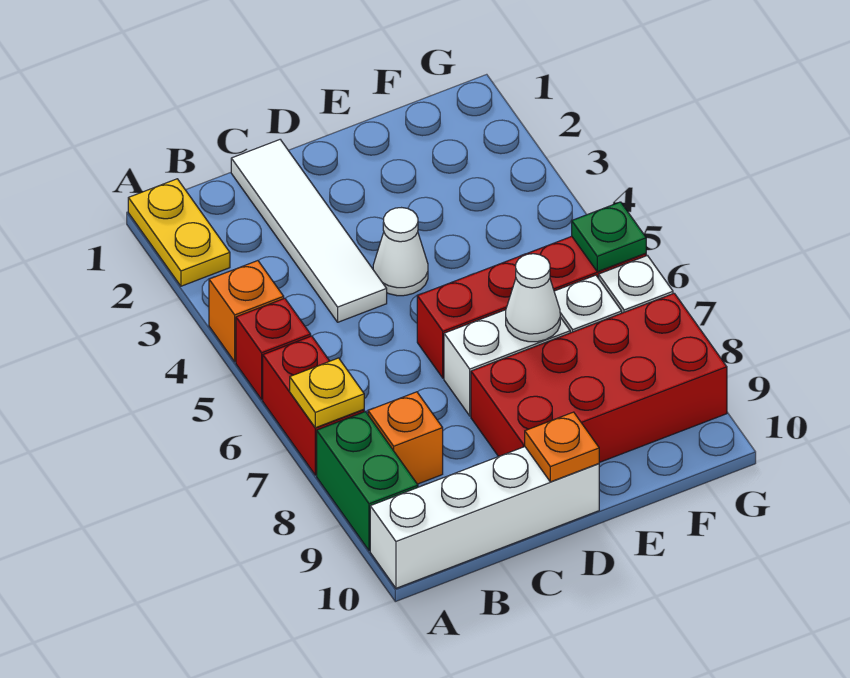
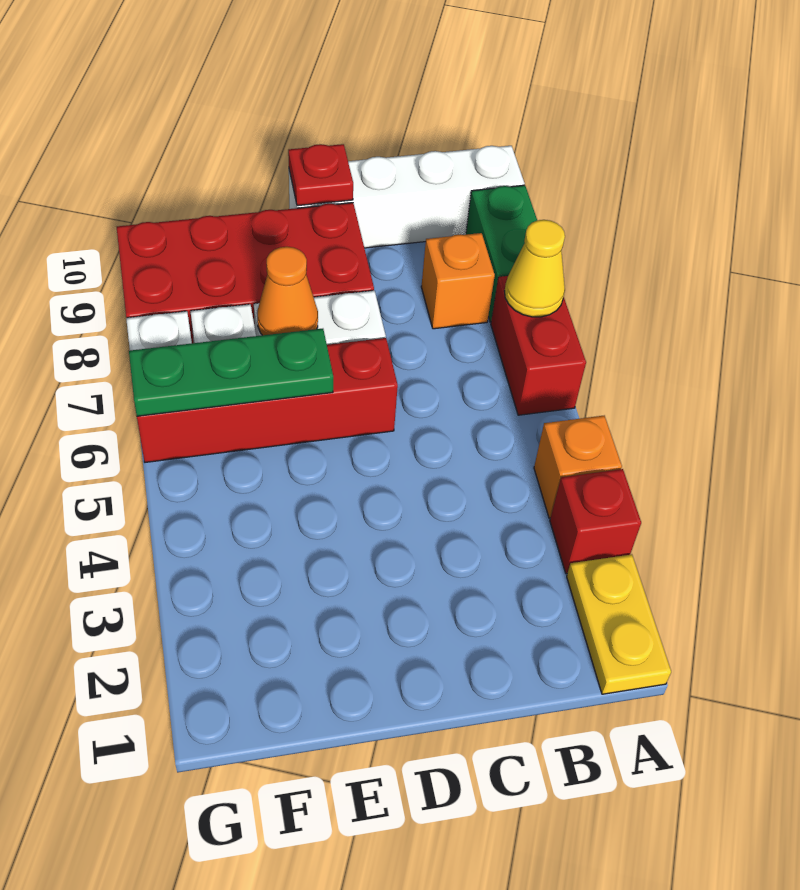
red 1x1 brick [236,298,311,399] -> red 1x1 brick moved to [550,469,641,574]
yellow 1x1 plate [290,358,364,428] -> yellow 1x1 cone [505,220,565,317]
white 1x4 tile [231,140,387,322] -> none
white 1x1 cone [373,208,428,296] -> none
orange 1x1 plate [525,412,599,482] -> red 1x1 plate [288,144,353,206]
white 1x1 cone [506,254,560,342] -> orange 1x1 cone [257,247,318,335]
green 1x1 plate [572,202,646,272] -> green 1x3 plate [129,329,333,416]

